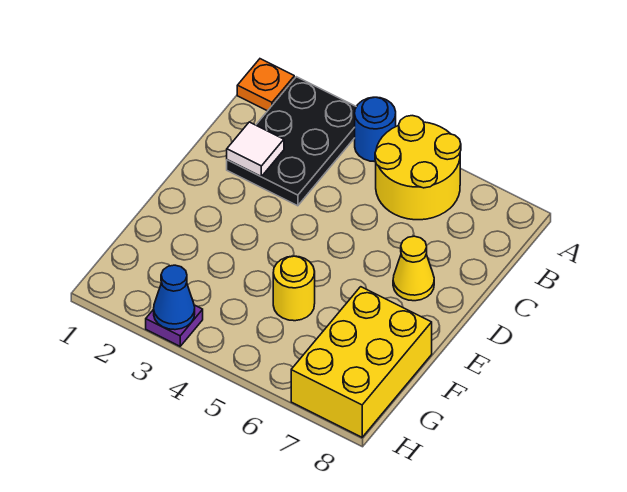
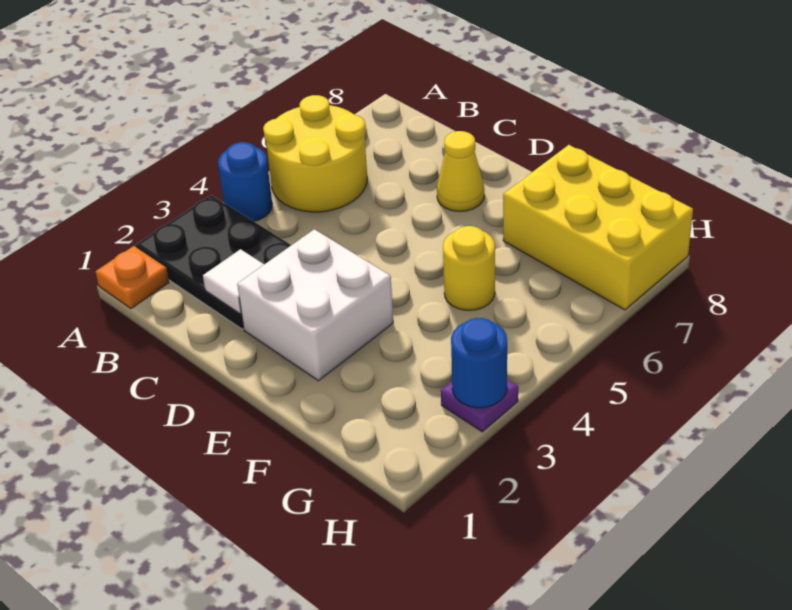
none -> white 2x2 brick [237,229,393,381]
blue 1x1 cone [154,265,195,330] -> blue 1x1 round brick [451,318,507,408]

